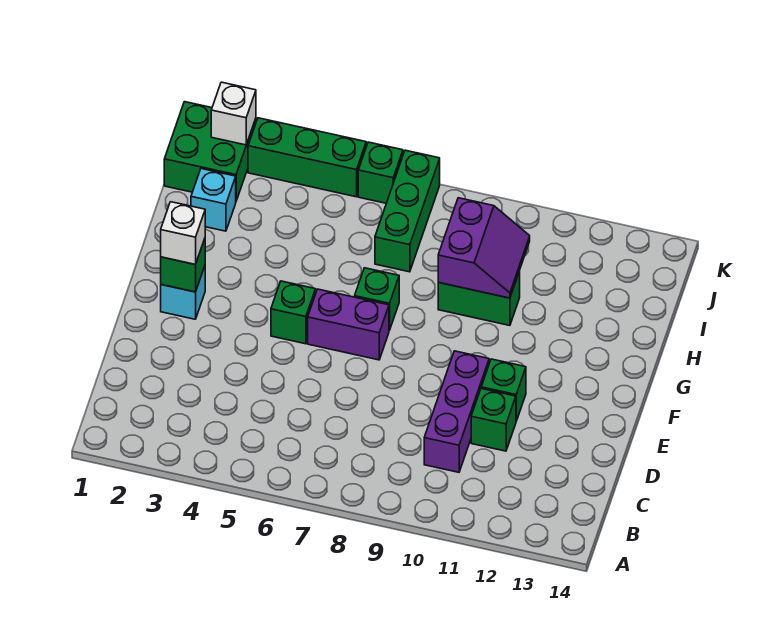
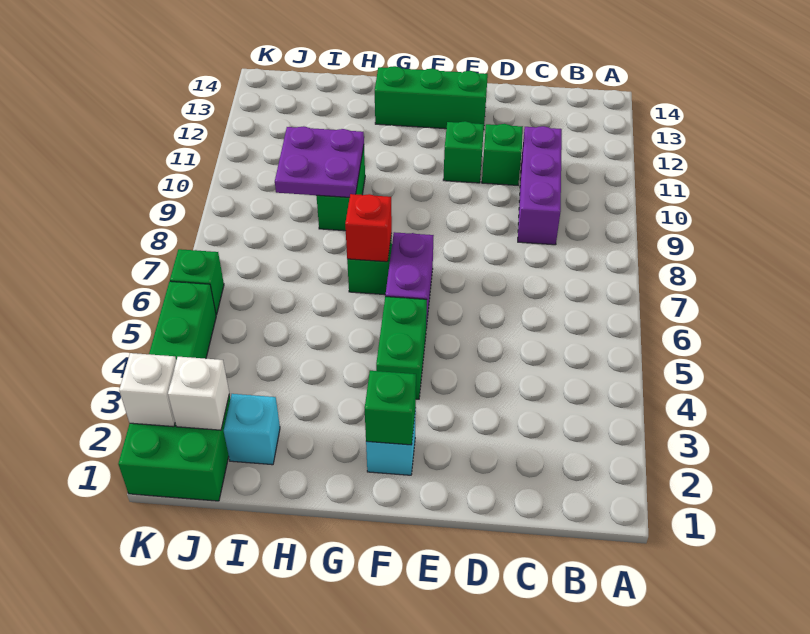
purple 1x3 brick [424,351,489,472] -> purple 1x3 brick turned to [518,126,562,245]
white 1x1 brick [161,202,205,265] -> white 1x1 brick moved to [168,357,229,430]
green 1x1 brick [271,281,316,344] -> green 1x2 brick [376,296,427,399]
none -> red 1x1 brick [345,194,392,262]
purple 2x2 slope [438,198,530,298] -> purple 2x2 plate [275,126,364,197]
green 1x3 brick [375,150,440,272] -> green 1x3 brick moved to [375,66,488,129]

